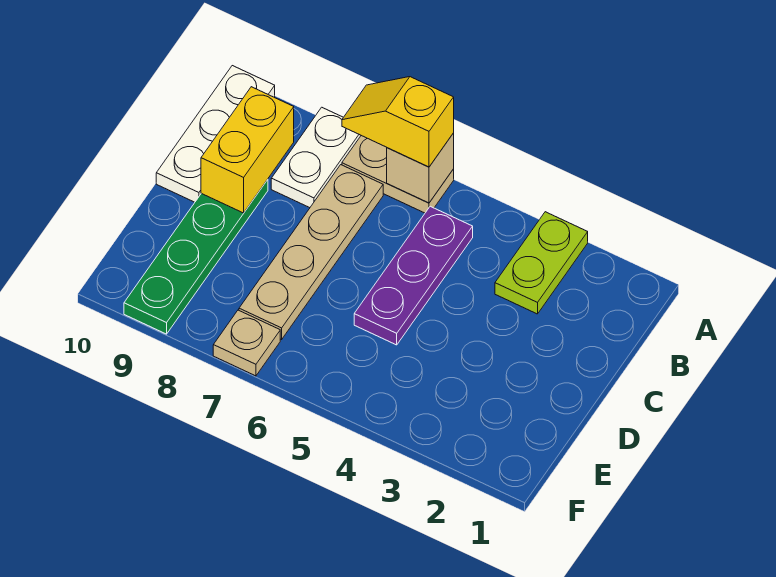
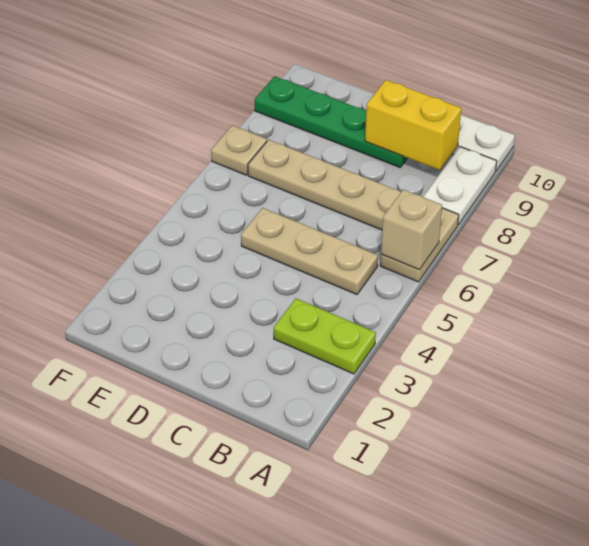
yellow 1x2 slope [342,77,454,167] -> none
white 1x2 plate [271,107,361,208] -> white 1x2 plate turned to [423,147,497,225]
purple 1x3 plate [354,206,473,345] -> tan 1x3 plate [241,208,378,295]

